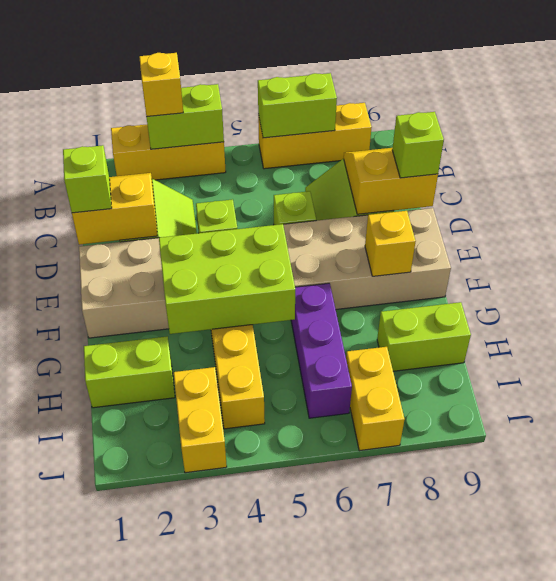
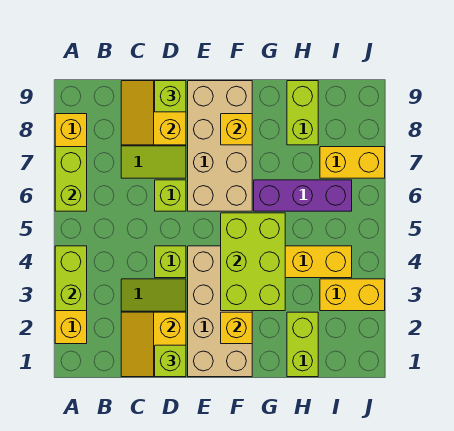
yellow 1x1 brick [139,53,183,117] -> yellow 1x1 brick moved to [221,312,252,344]

